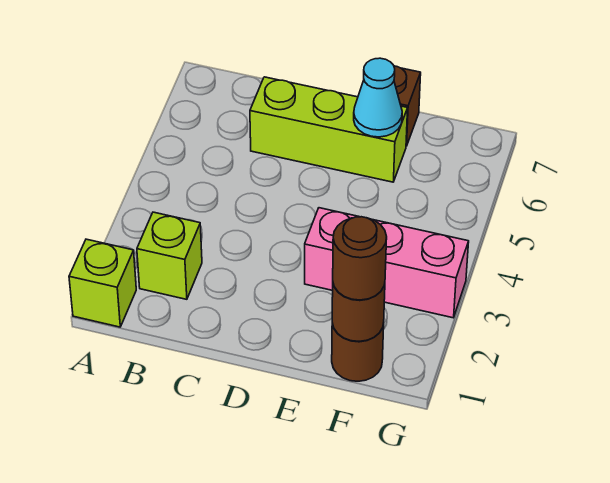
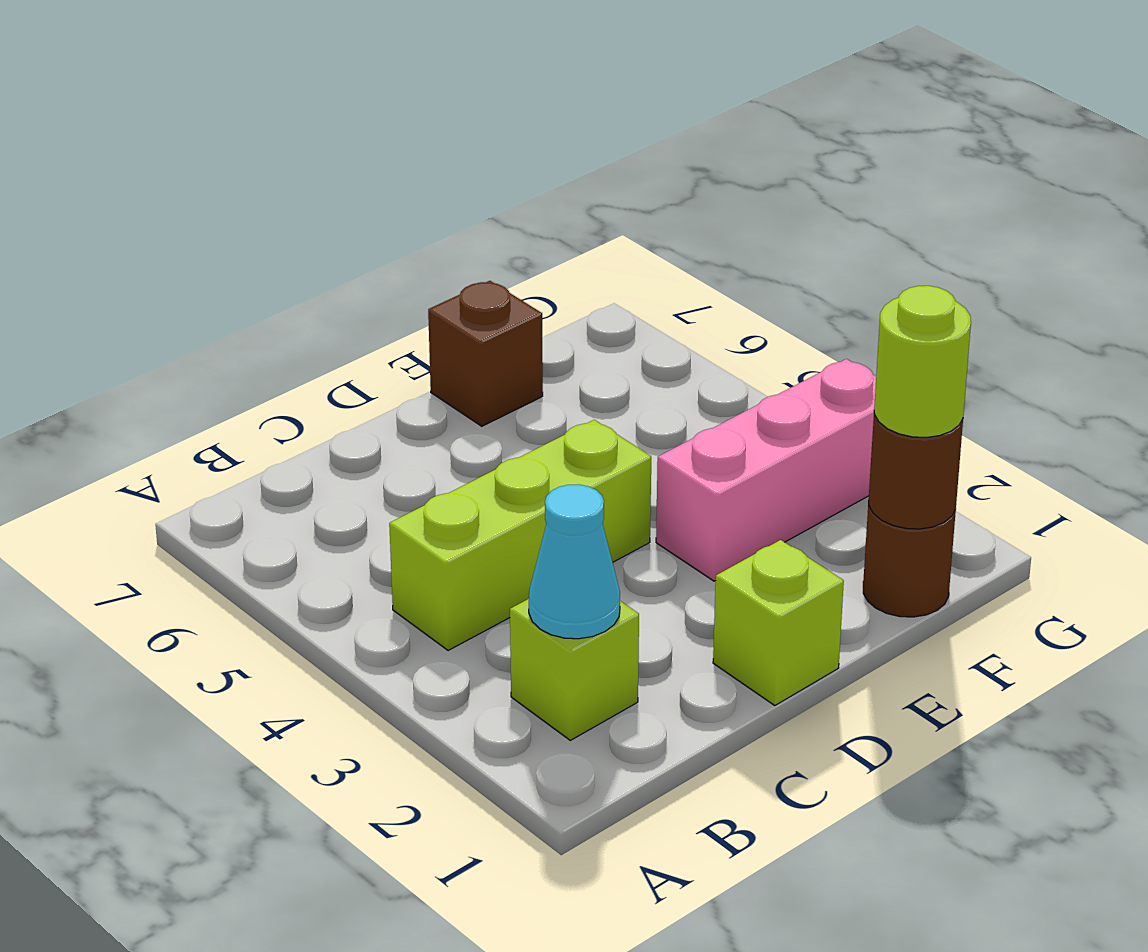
lime 1x1 brick [69,239,136,327] -> lime 1x1 brick moved to [713,540,844,706]
lime 1x3 brick [250,77,408,182] -> lime 1x3 brick moved to [389,420,651,651]
cyan 1x1 cone [354,58,402,137] -> cyan 1x1 cone moved to [529,484,620,639]
brown 1x1 round brick [333,217,387,300] -> lime 1x1 round brick [874,286,971,437]

